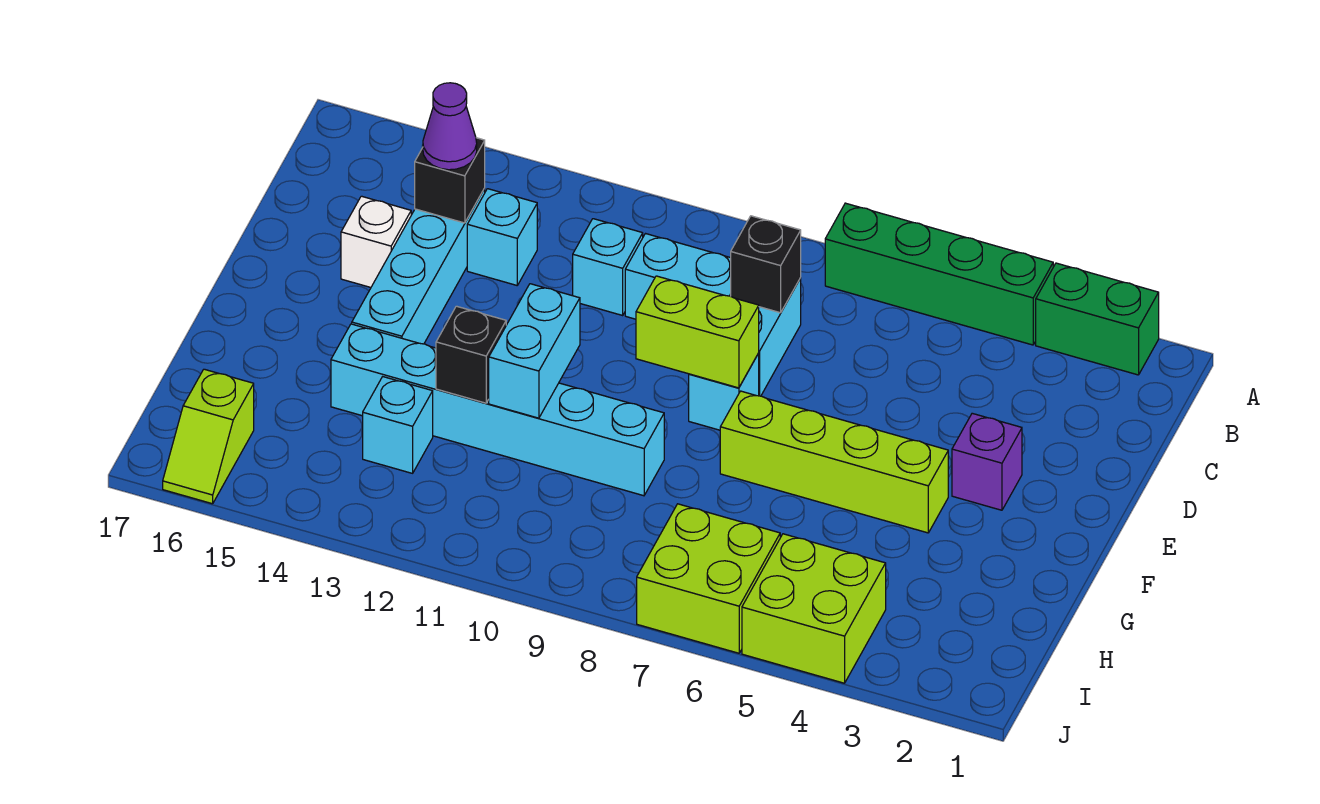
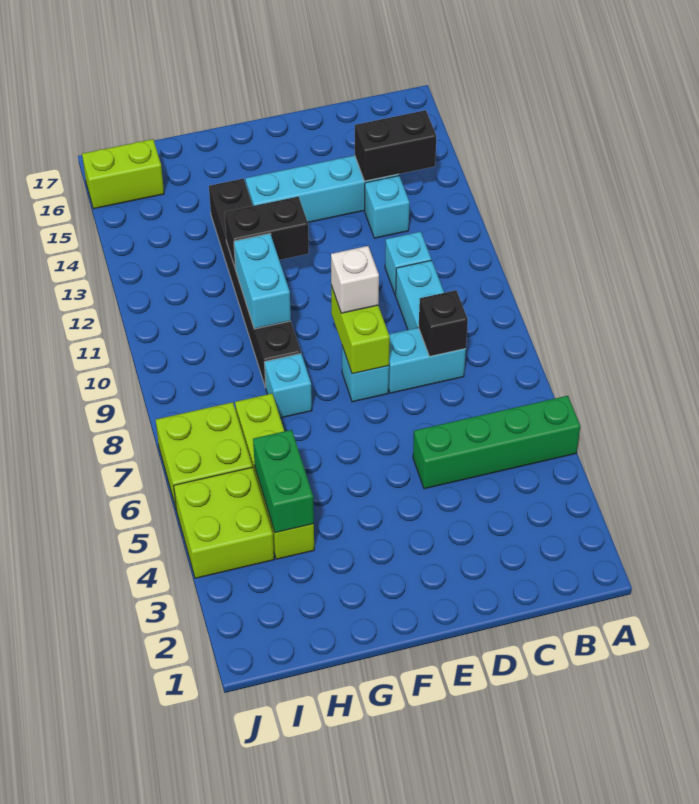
green 1x2 brick [1036,263,1159,375] -> green 1x2 brick moved to [253,430,314,533]
green 1x4 brick [825,203,1053,345] -> green 1x4 brick turned to [413,396,580,489]
black 1x1 brick [415,138,485,223] -> black 1x2 brick [355,110,437,181]
purple 1x1 cone [423,83,477,170] -> none
white 1x1 brick [341,196,411,287] -> white 1x1 brick moved to [331,246,379,313]
purple 1x1 brick [952,413,1022,510] -> none
lime 1x4 brick [720,391,948,533] -> lime 1x4 brick moved to [235,394,314,559]
cyan 1x2 brick [489,284,580,418] -> cyan 1x2 brick turned to [234,234,291,329]
cyan 1x6 brick [331,324,664,496] -> black 1x6 brick [209,179,301,388]
black 1x1 brick [436,306,506,403] -> black 1x2 brick [225,197,309,269]
cyan 1x1 brick [363,377,433,473] -> cyan 1x1 brick moved to [265,354,312,418]
lime 1x2 slope [163,369,254,504] -> lime 1x2 brick [82,139,164,209]

